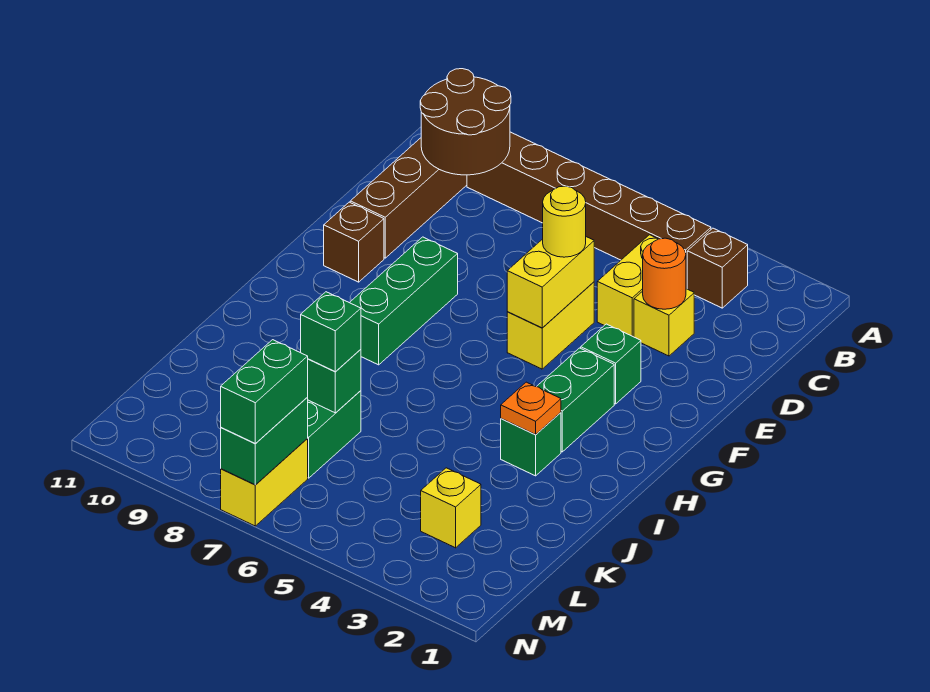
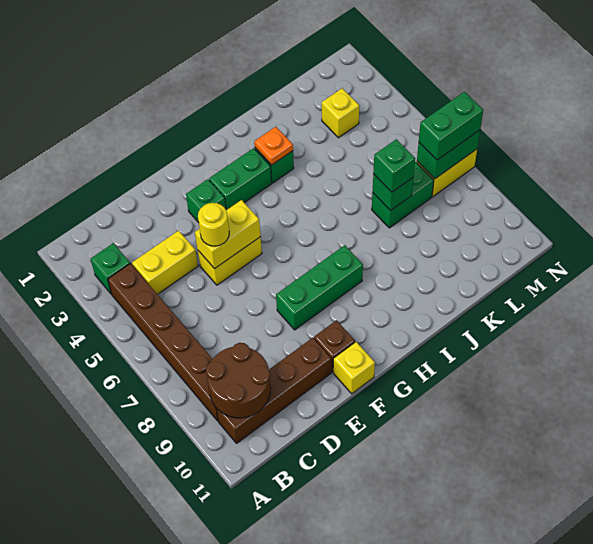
brown 1x1 brick [687,228,748,308] -> green 1x1 brick [91,243,130,294]
yellow 1x1 brick [634,289,694,356] -> yellow 1x1 brick moved to [333,342,375,394]
orange 1x1 round brick [643,238,686,309] -> none

